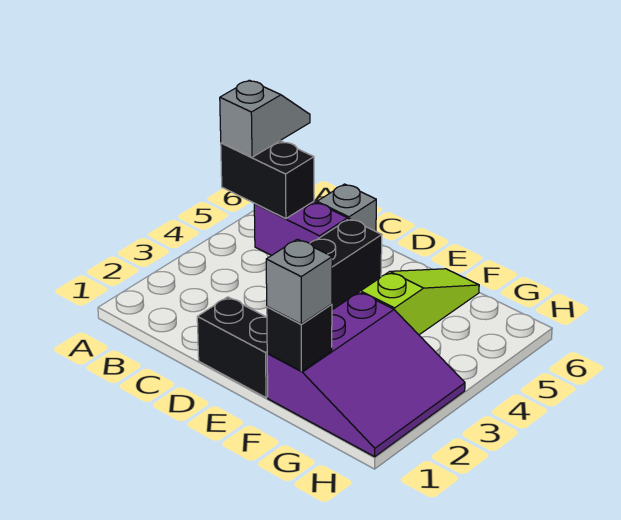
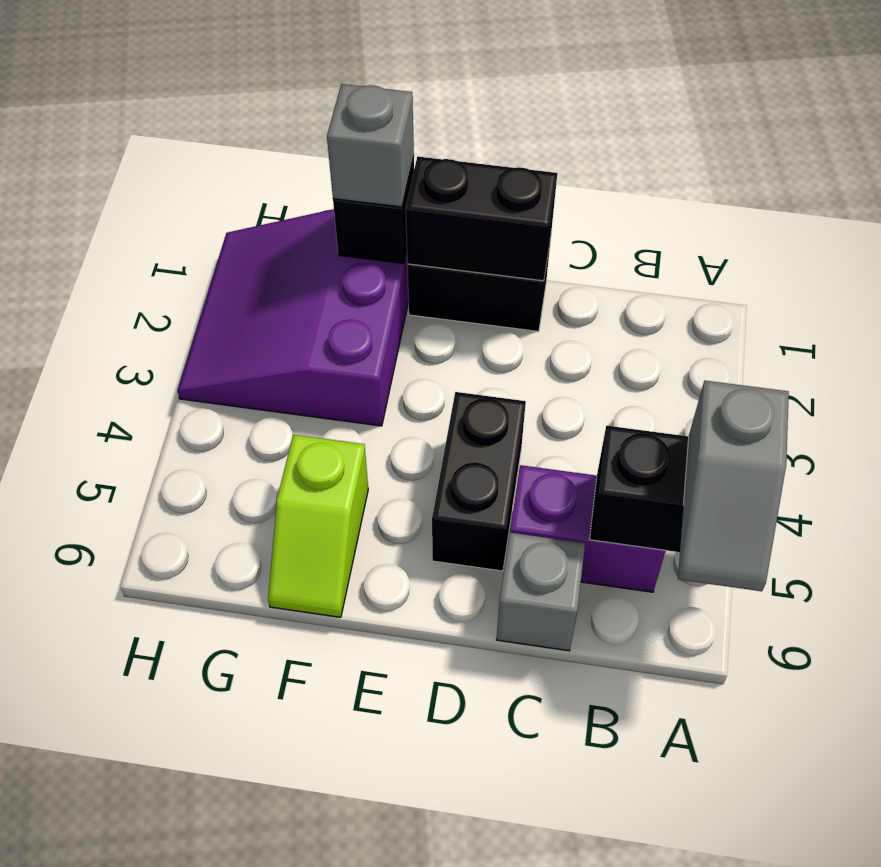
none -> black 1x2 brick [406,157,557,281]
lime 1x3 slope [361,269,479,335] -> lime 1x2 slope [268,435,368,617]

